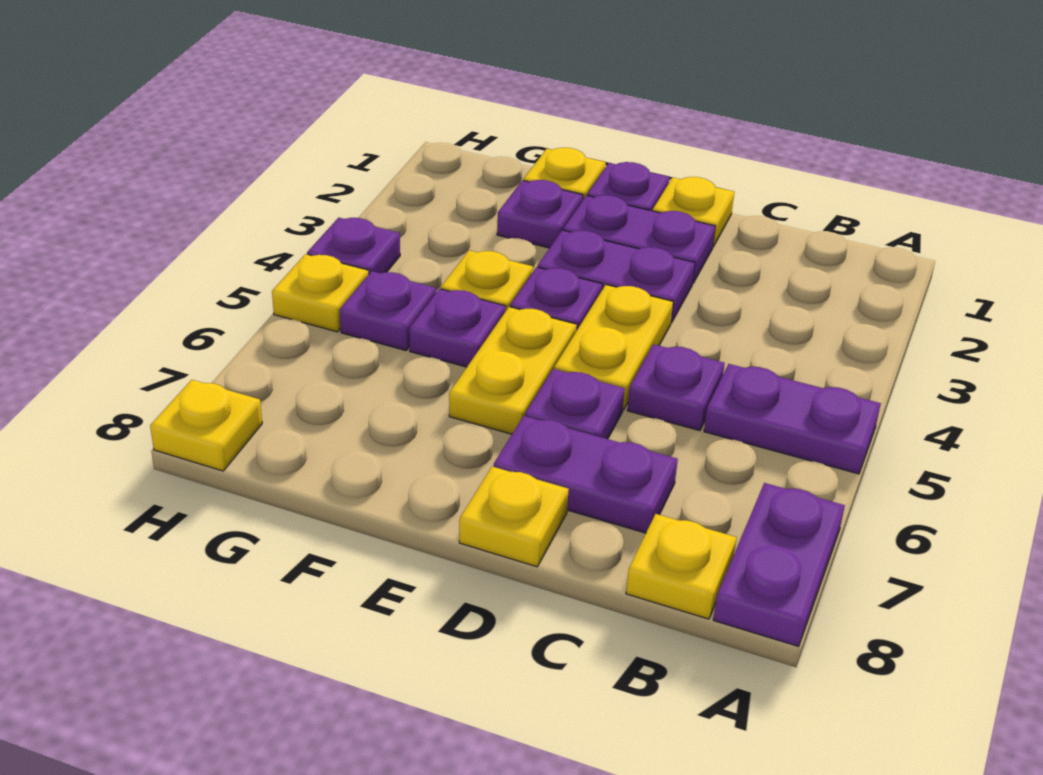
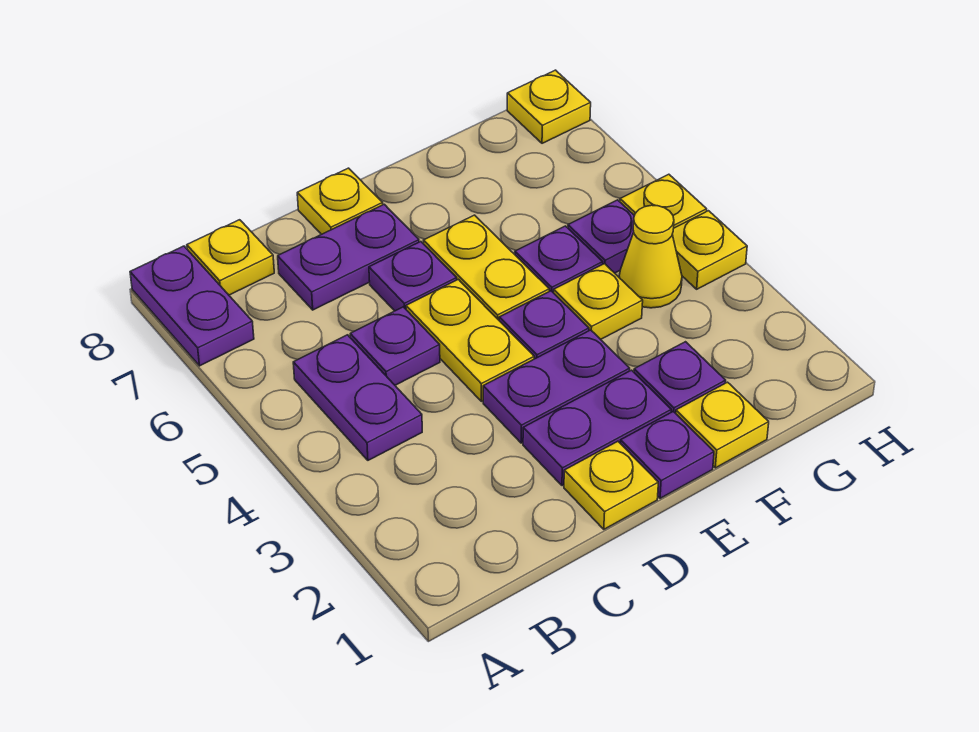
purple 1x2 plate [704,364,881,474] -> purple 1x2 plate turned to [293,335,422,460]
none -> yellow 1x1 cone [619,205,682,308]
purple 1x1 plate [307,218,400,274] -> yellow 1x1 plate [672,211,747,289]

